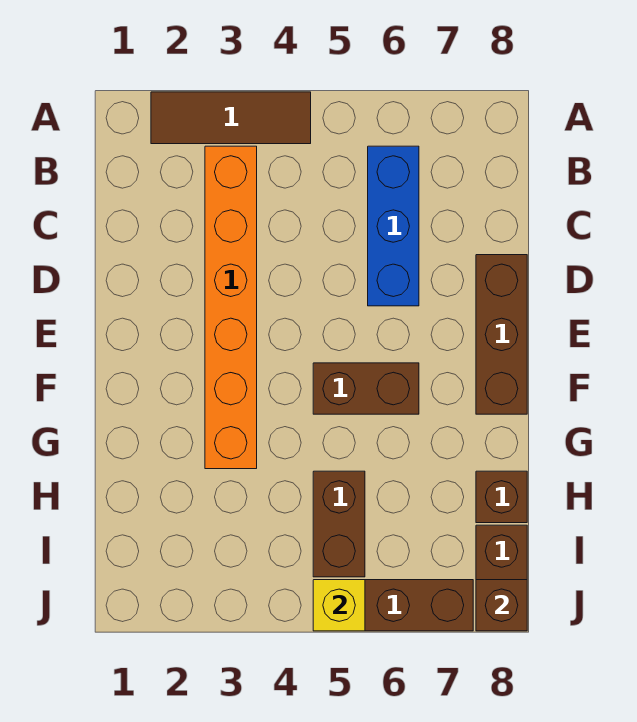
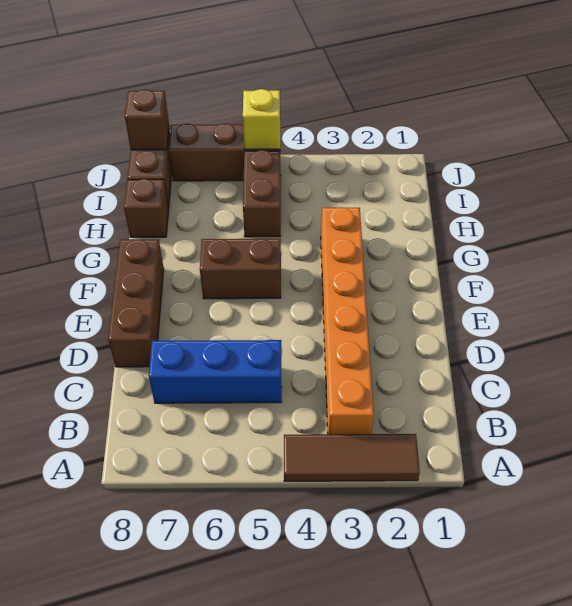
blue 1x3 brick [368,146,419,306] -> blue 1x3 brick turned to [149,340,282,403]

